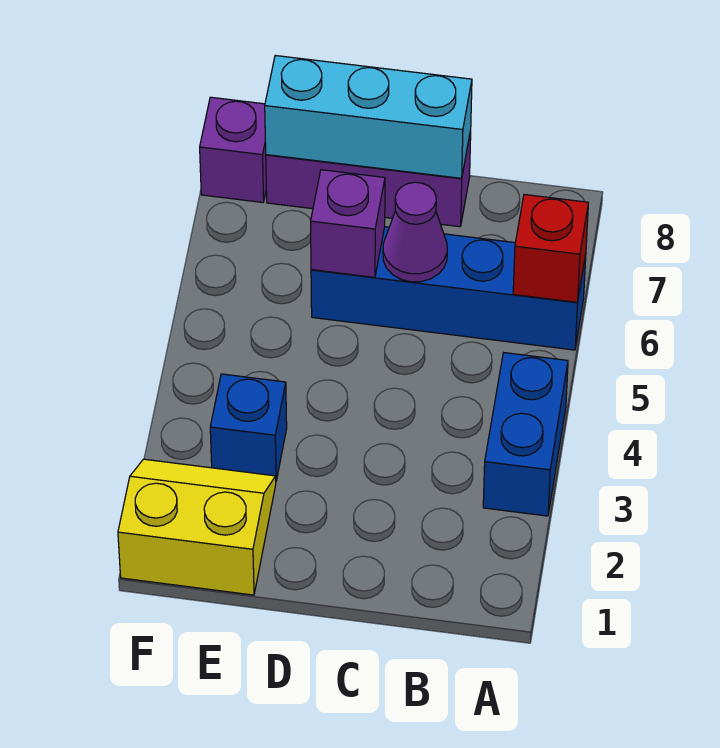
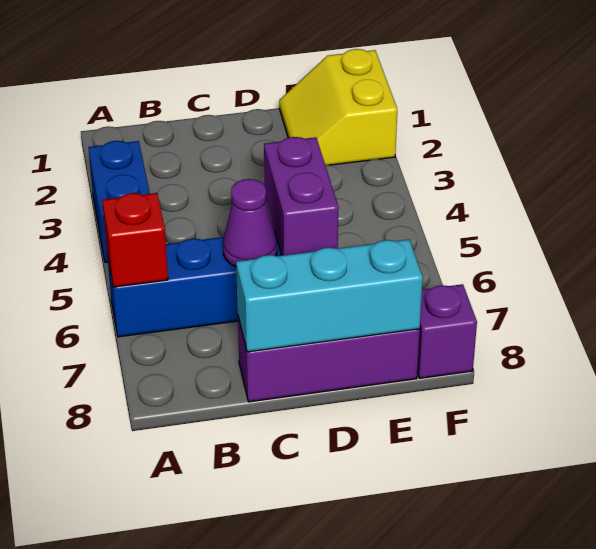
purple 1x1 brick [311,170,385,277] -> purple 1x2 brick [264,137,339,256]
yellow 2x2 slope [118,459,276,595] -> yellow 2x2 slope turned to [279,49,397,165]
blue 1x1 brick [210,374,287,480] -> none

